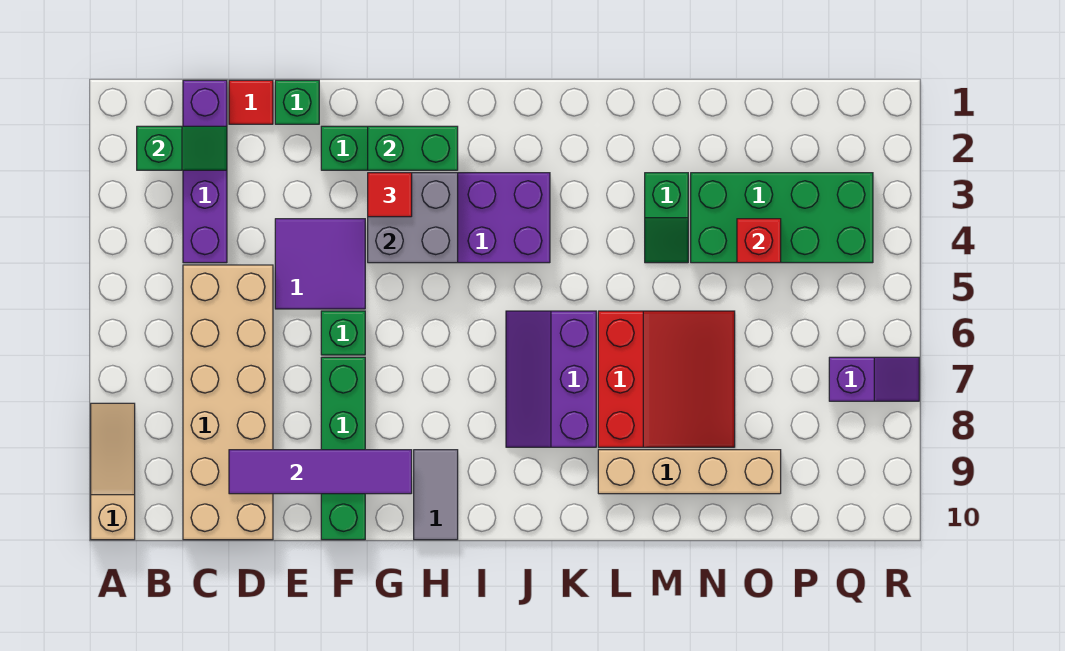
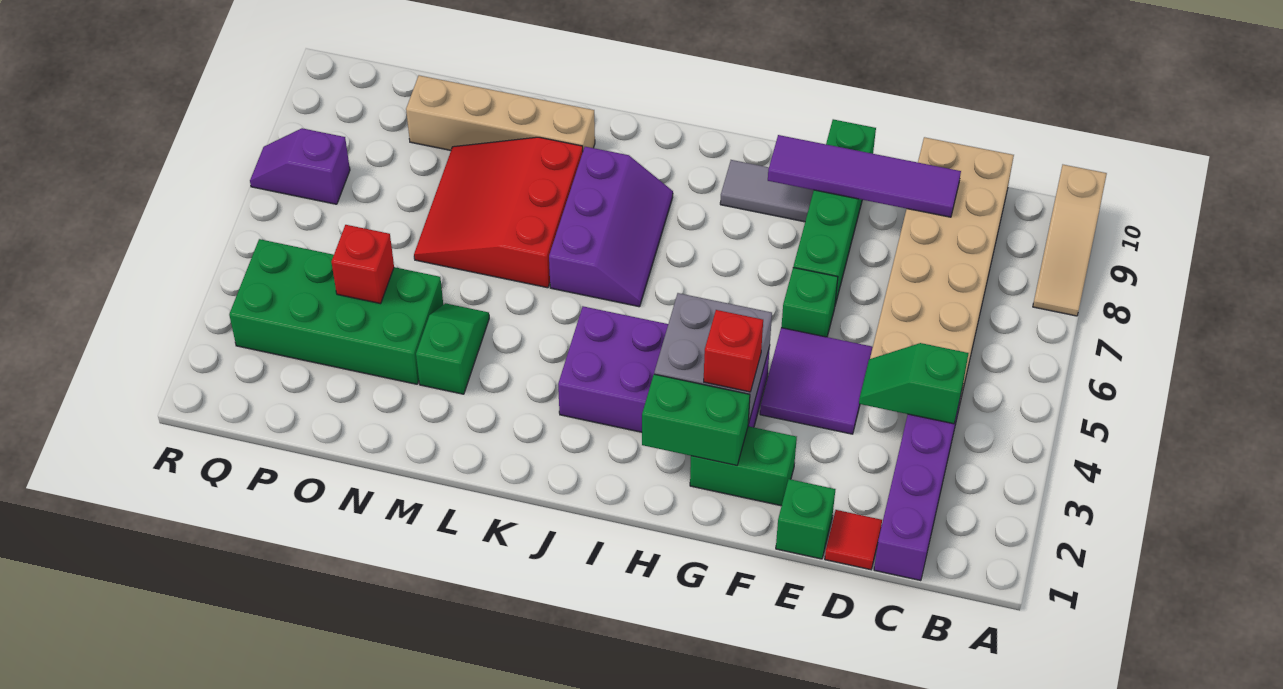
green 1x2 slope [137,126,227,170] -> green 1x2 slope moved to [859,343,969,424]
red 1x1 tile [368,173,412,217] -> red 1x1 brick [704,310,763,392]
grey 1x2 tile [414,450,458,540] -> grey 1x2 tile turned to [720,160,814,222]

